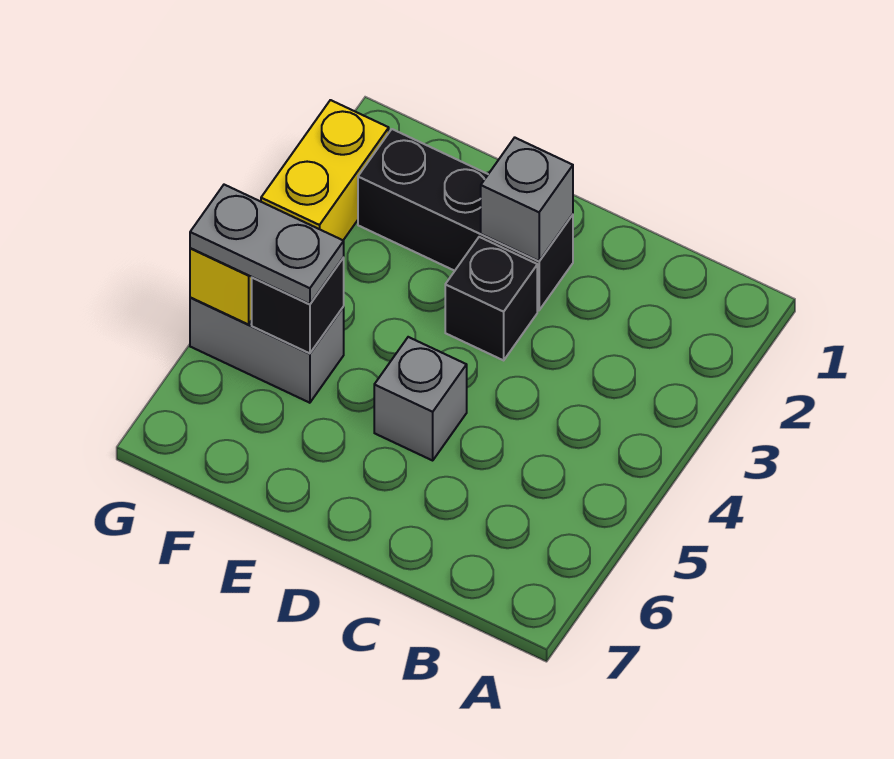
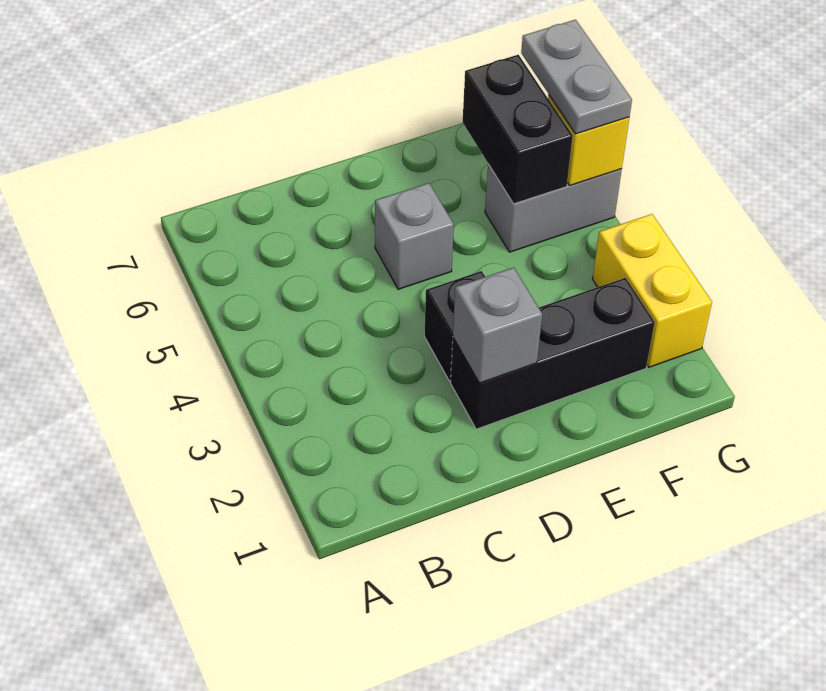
black 1x1 brick [252,258,344,353] -> black 1x2 brick [462,55,573,204]
grey 1x2 plate [190,185,344,304] -> grey 1x2 plate turned to [521,20,632,134]

